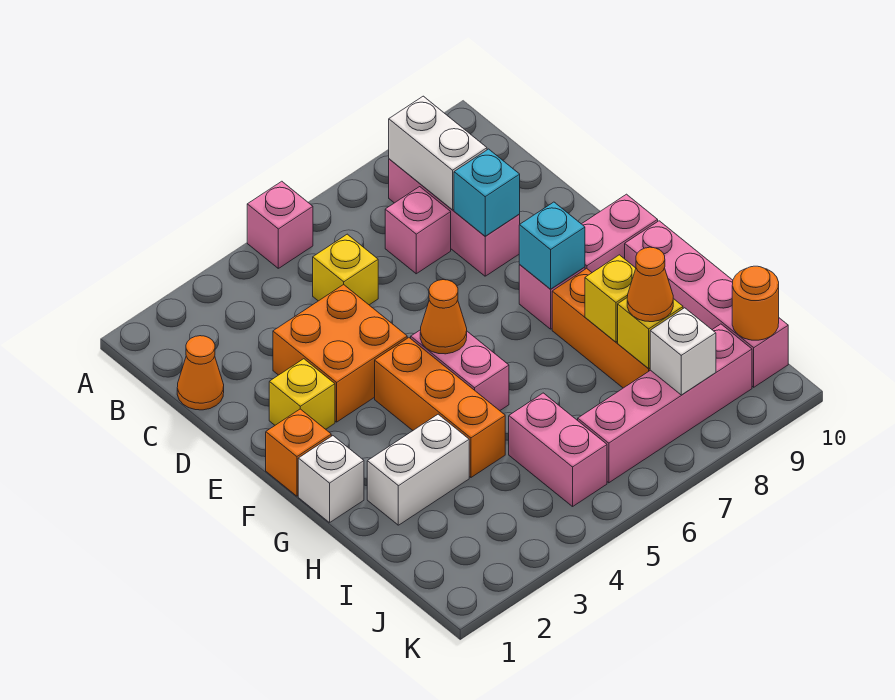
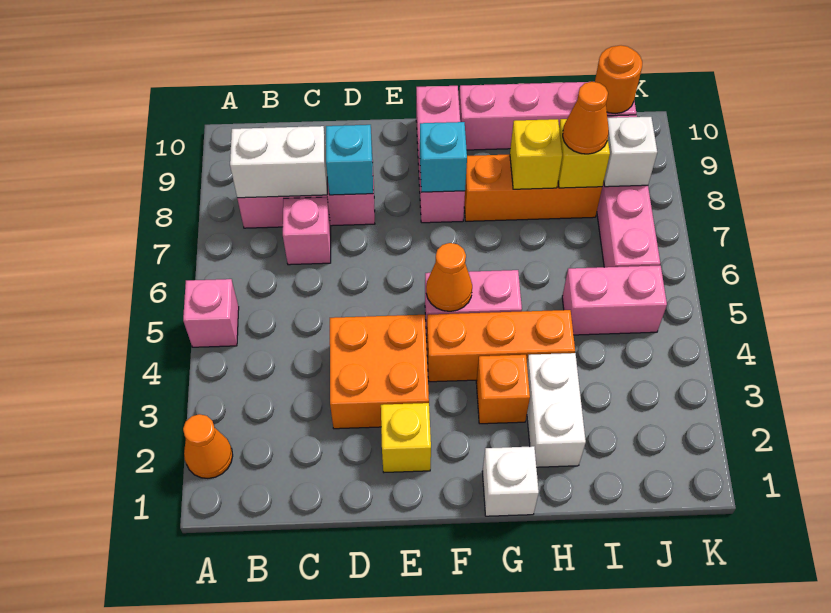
orange 1x1 cone [177,336,224,410] -> orange 1x1 cone moved to [183,414,233,478]
yellow 1x1 brick [313,234,378,305] -> none
orange 1x1 brick [266,409,331,496] -> orange 1x1 brick moved to [476,355,530,424]

